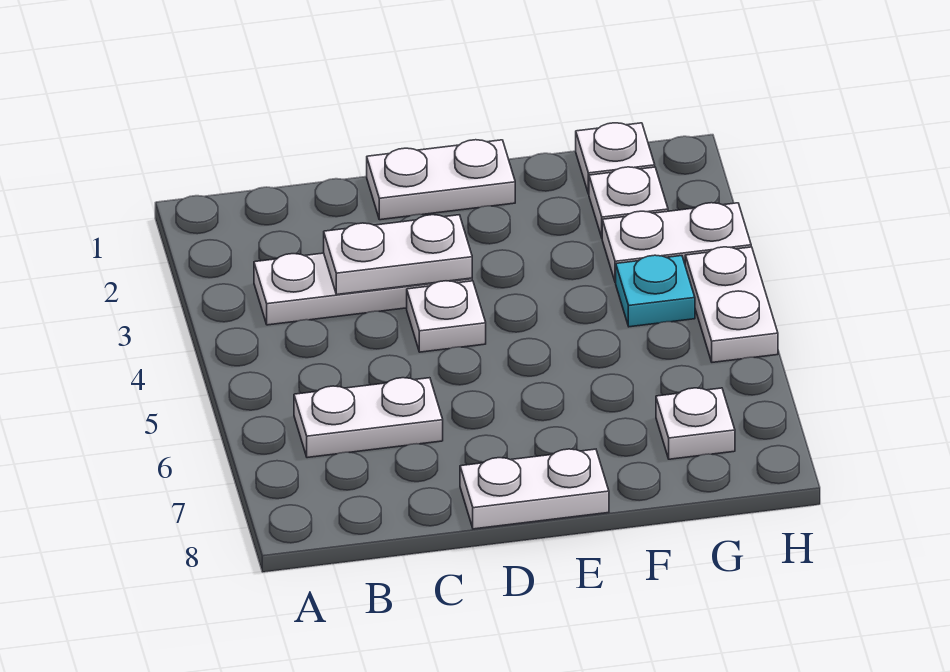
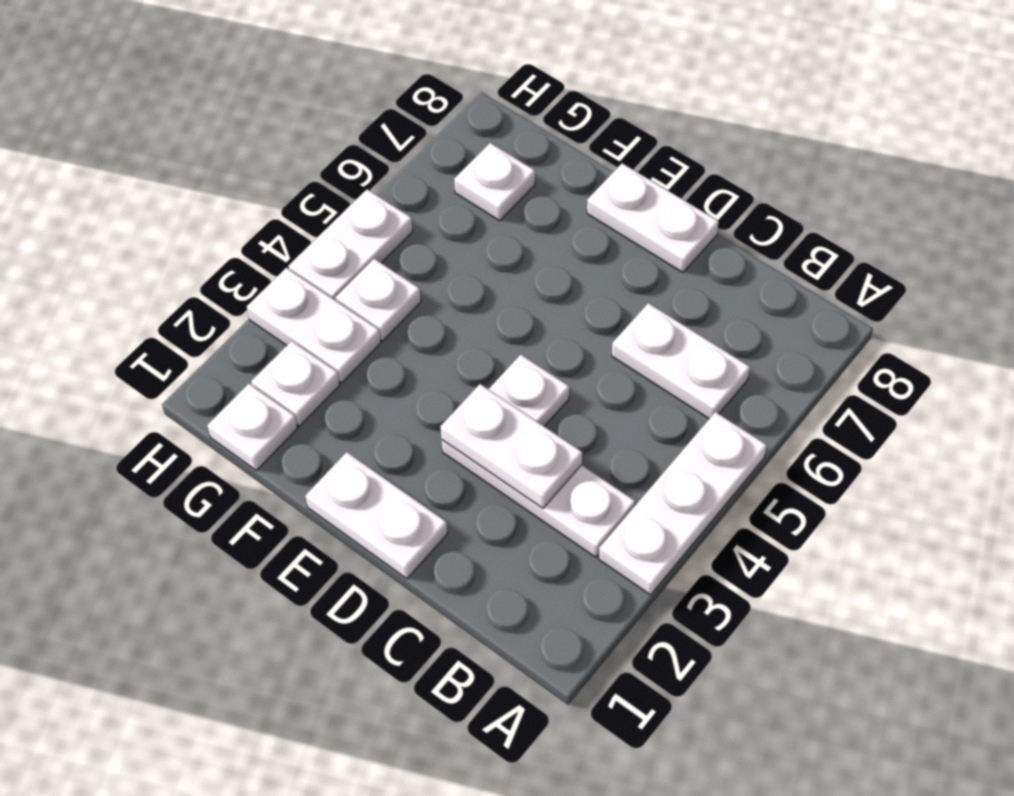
none -> white 1x3 plate [599,412,767,595]
cyan 1x1 plate [616,255,695,327] -> white 1x1 plate [335,259,421,341]

